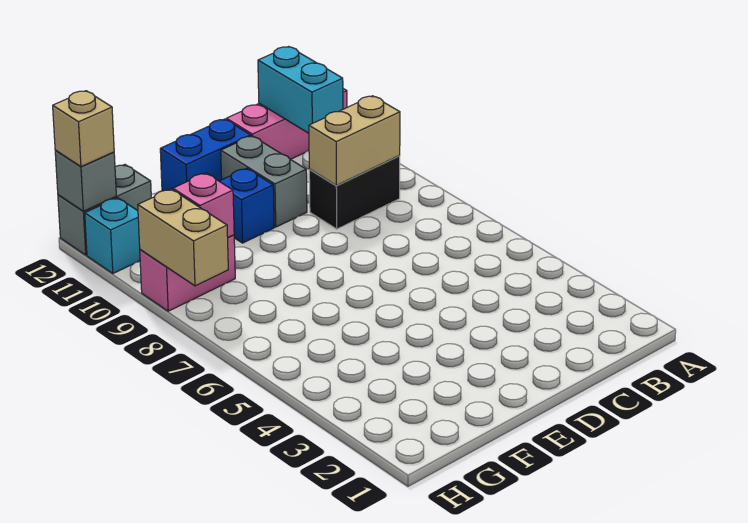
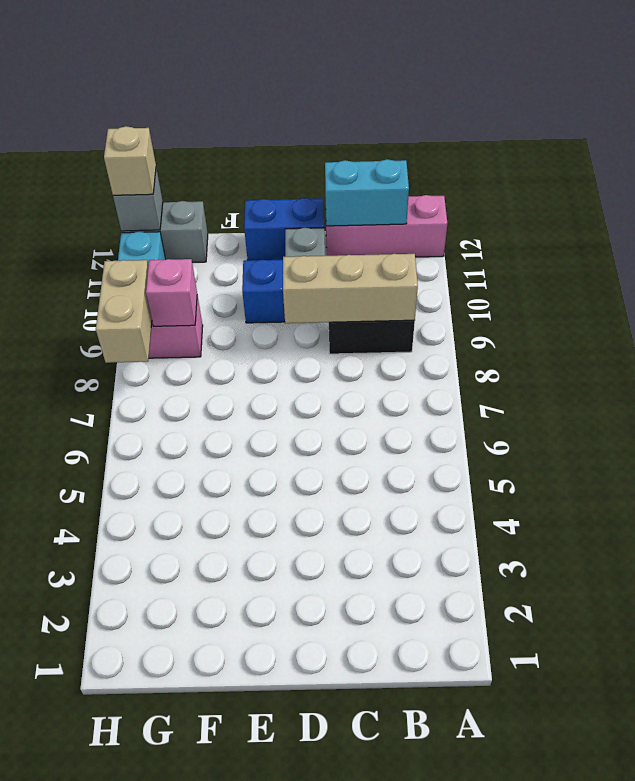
tan 1x2 brick [309,96,400,186] -> tan 1x3 brick [283,254,418,323]
cyan 1x2 brick [258,47,343,133] -> cyan 1x2 brick turned to [325,159,409,226]

